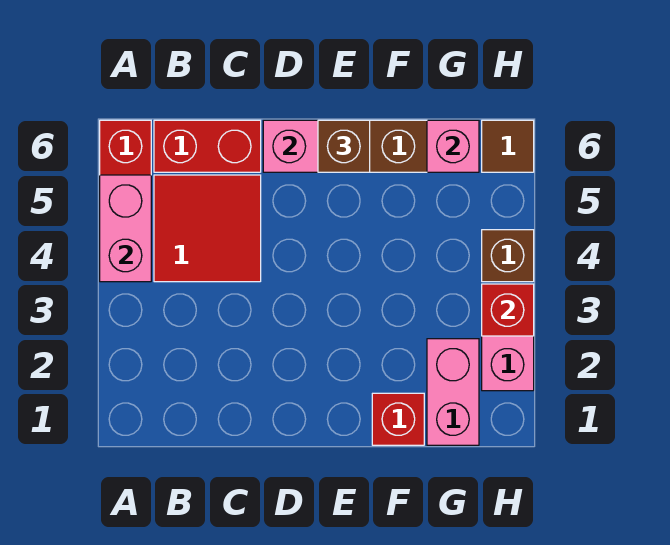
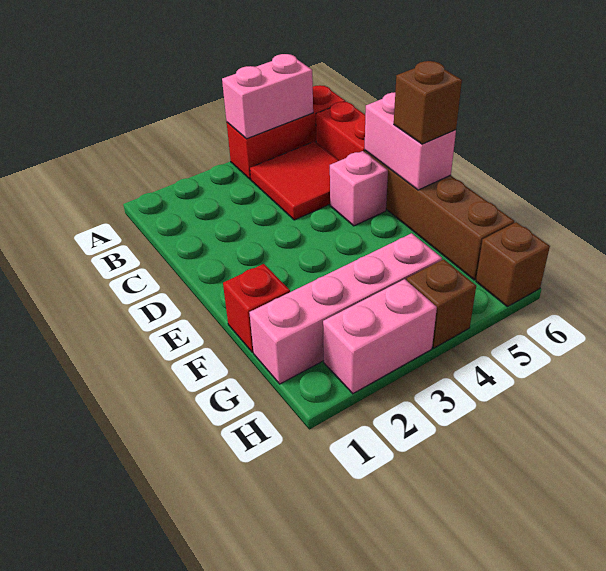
pink 1x2 brick [427,339,479,445] -> pink 1x4 brick [249,233,442,384]
pink 1x1 brick [427,120,479,172] -> pink 1x1 brick moved to [330,151,388,226]
red 1x1 brick [482,284,534,336] -> none
brown 1x1 tile [482,120,534,172] -> brown 1x1 brick [476,222,550,307]

